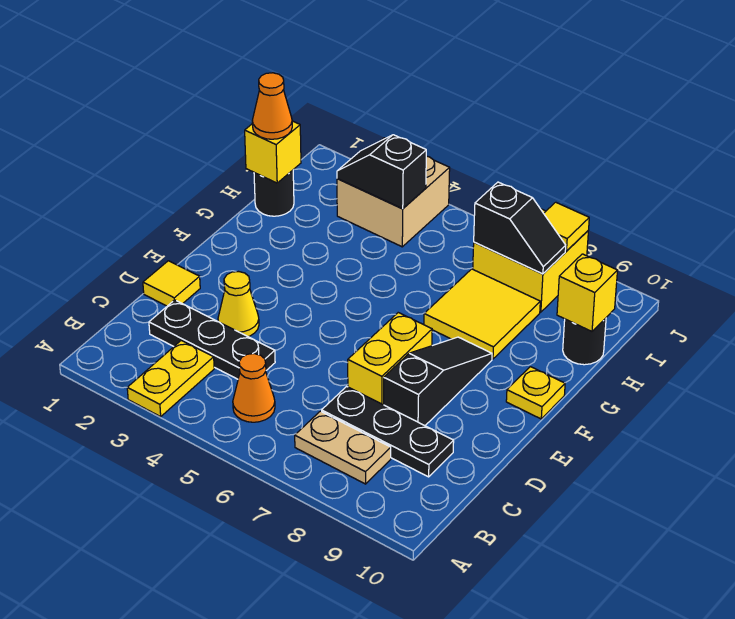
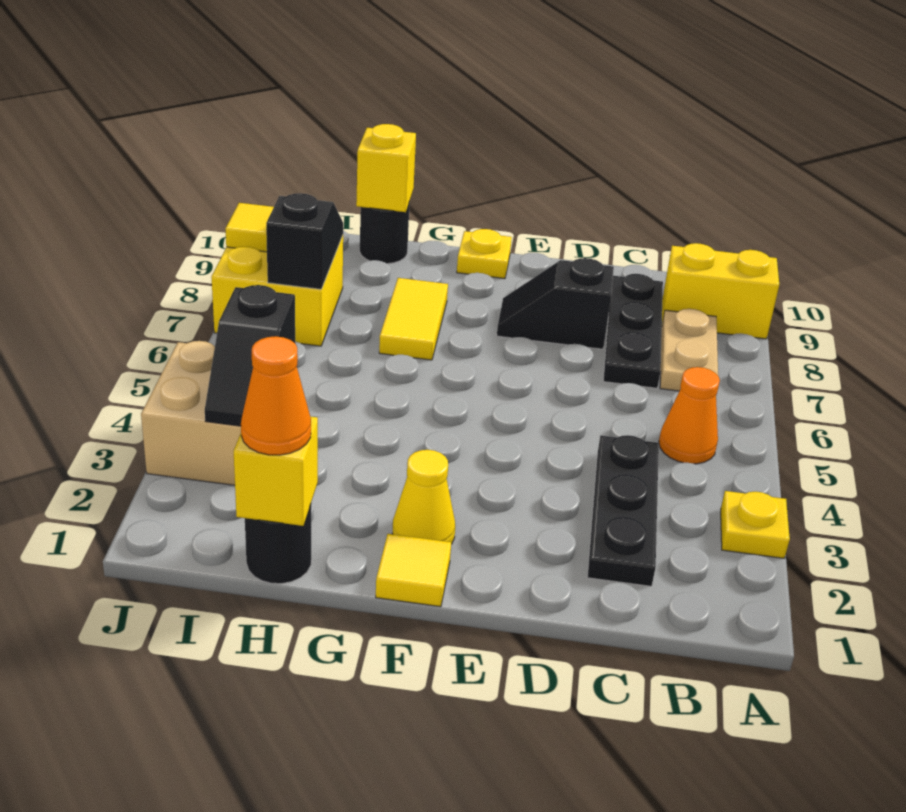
yellow 1x2 plate [127,340,214,417] -> yellow 1x1 plate [721,491,790,558]
yellow 1x1 tile [143,261,200,306] -> yellow 1x1 tile moved to [376,534,451,607]
yellow 1x1 cone [218,272,259,337] -> yellow 1x1 cone moved to [392,450,455,544]
yellow 1x2 brick [348,313,432,405] -> yellow 1x2 brick moved to [662,243,779,339]
black 1x3 slope [384,337,492,426] -> black 1x2 slope [497,258,614,349]
yellow 2x2 tile [424,269,540,359] -> yellow 1x2 tile [379,278,448,360]

